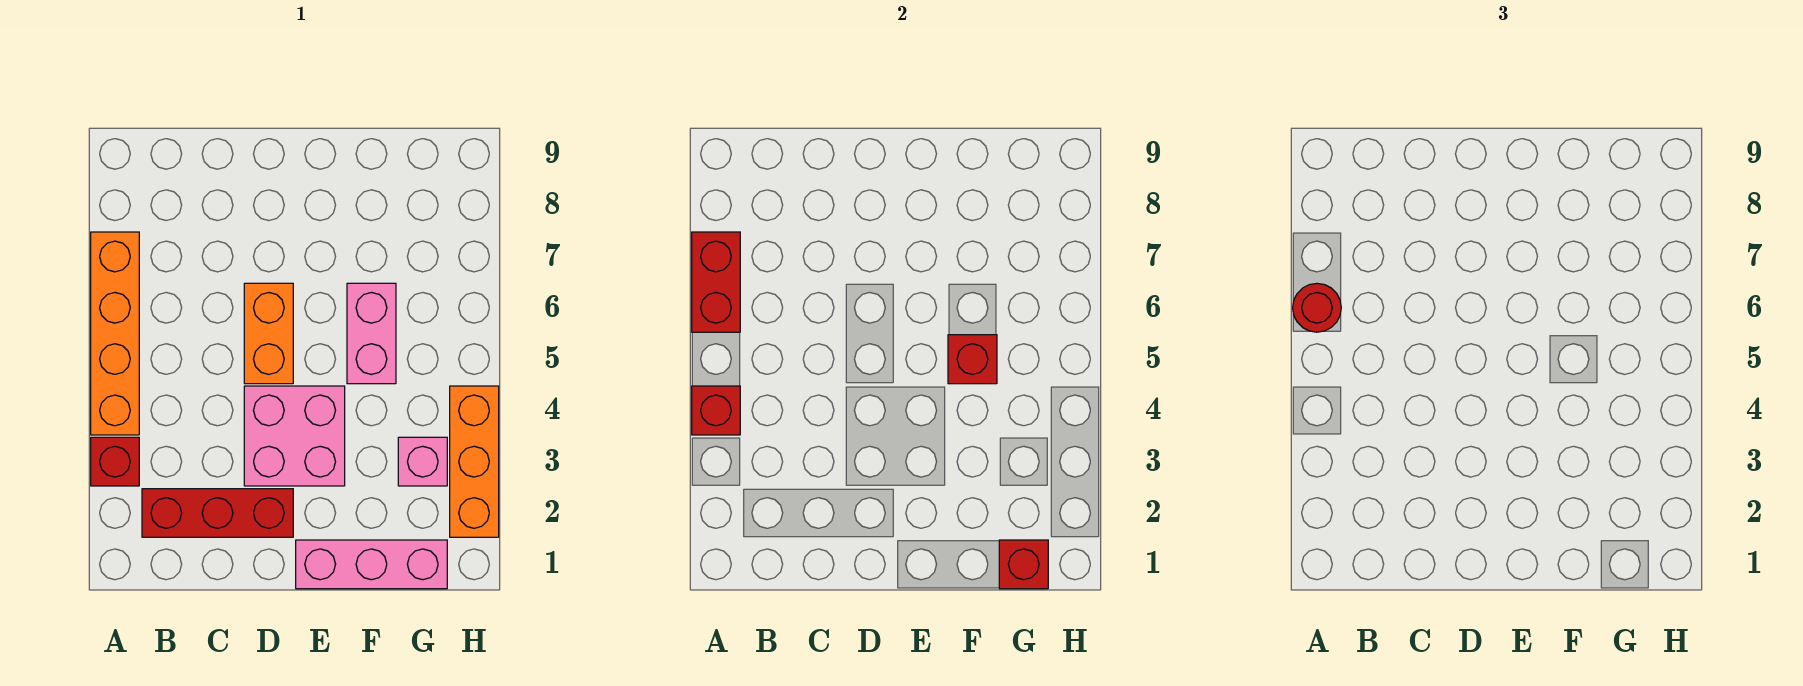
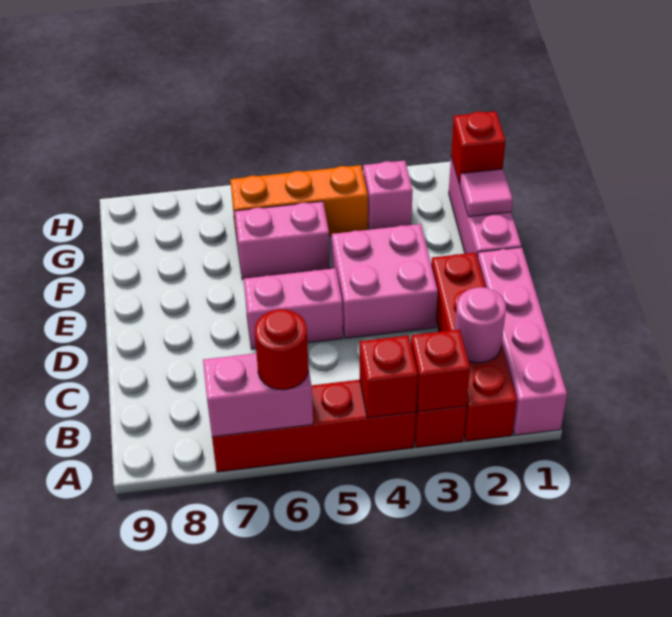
none -> pink 1x4 brick [478,247,567,435]
orange 1x4 brick [91,232,139,435] -> red 1x4 brick [212,380,416,472]
red 1x2 brick [692,232,740,332] -> pink 1x2 brick [203,353,313,437]
red 1x3 brick [142,489,293,537] -> red 1x4 brick [431,253,517,441]
none -> pink 1x1 round brick [455,287,506,363]
orange 1x2 brick [244,283,293,384] -> pink 1x2 brick [244,268,343,349]
none -> pink 1x1 tile [460,169,513,217]
red 1x1 brick [948,335,997,384] -> red 1x1 brick moved to [411,329,470,412]
orange 1x3 brick [450,386,499,537] -> orange 1x3 brick moved to [230,165,368,237]

